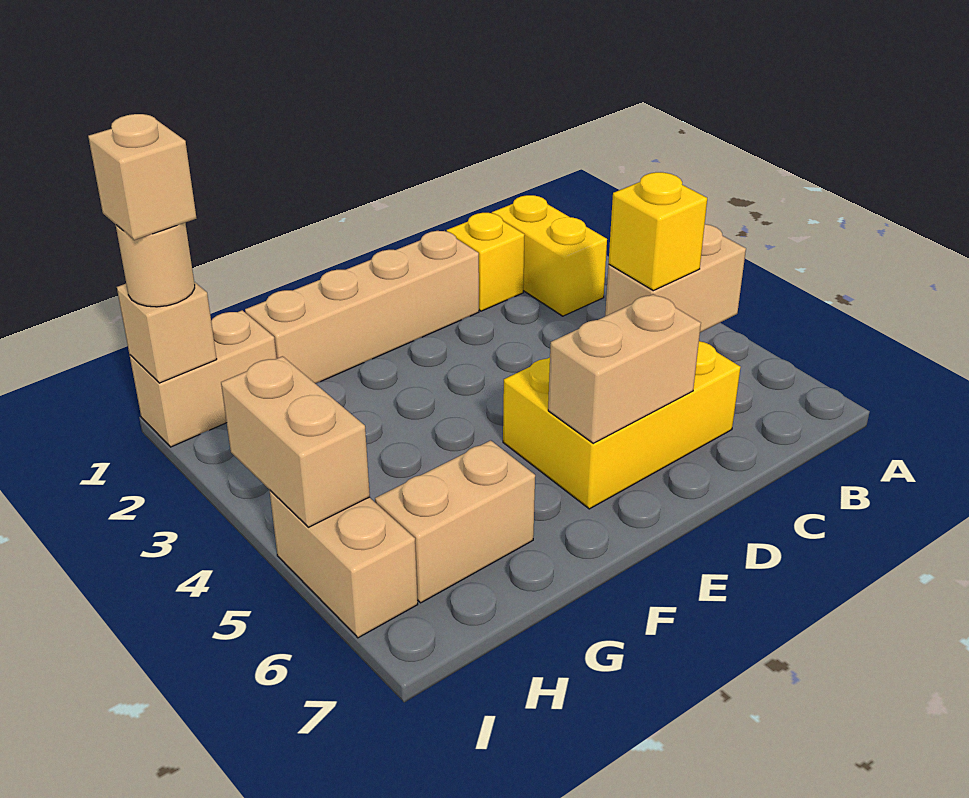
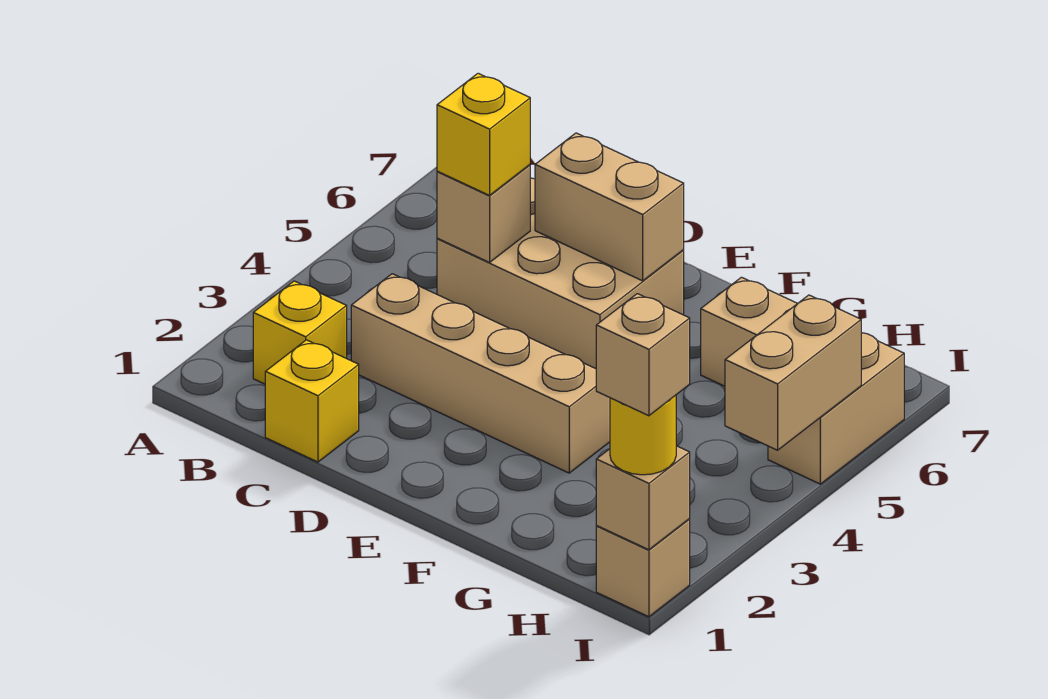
yellow 1x2 brick [492,195,607,316] -> yellow 1x1 brick [253,281,347,384]
tan 1x2 brick [605,224,746,332] -> tan 1x1 brick [437,165,530,262]
yellow 2x3 brick [503,341,741,509] -> tan 2x3 brick [437,178,684,369]
tan 1x4 brick [245,231,479,383] -> tan 1x4 brick moved to [351,274,610,473]
tan 1x2 brick [130,310,277,447] -> tan 1x1 brick [596,519,690,617]
tan 1x1 round brick [116,223,195,307] -> yellow 1x1 round brick [610,395,676,475]

